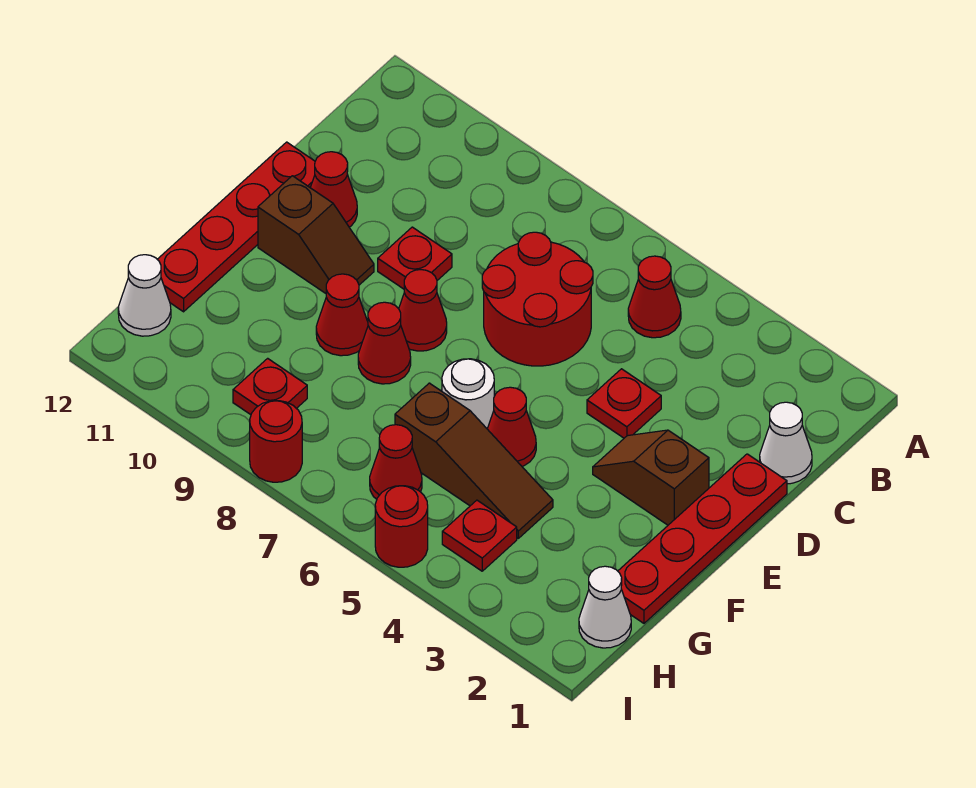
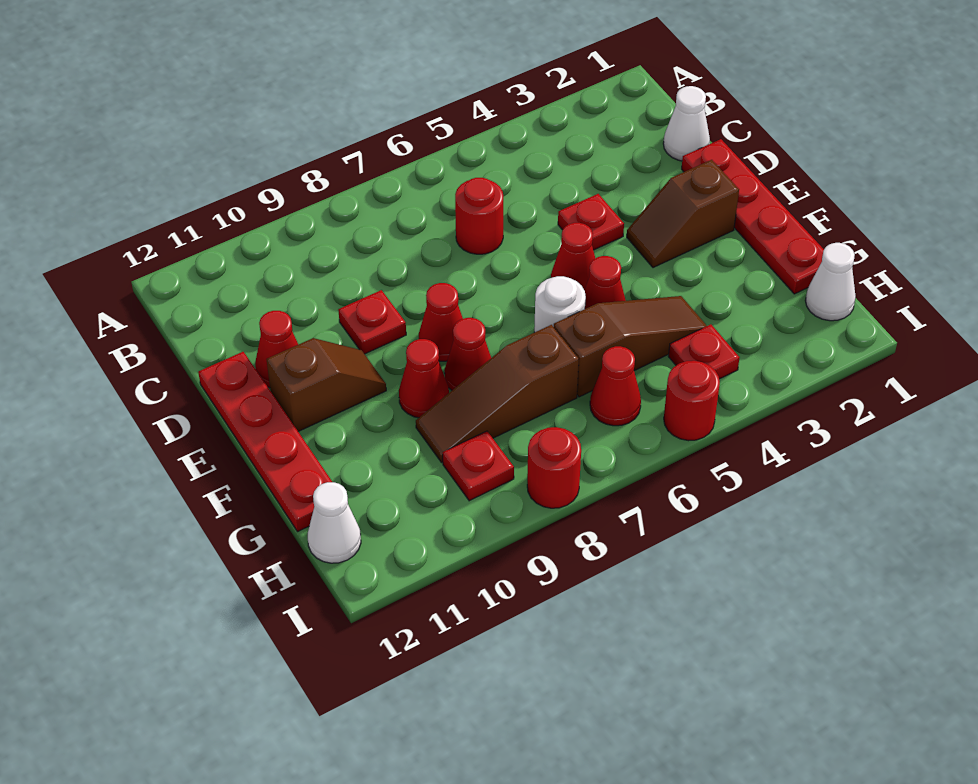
red 1x1 cone [628,256,681,338] -> red 1x1 cone moved to [551,223,595,290]
red 2x2 round brick [482,232,593,366] -> red 1x1 round brick [455,178,503,254]
none -> brown 1x3 slope [416,325,579,462]

